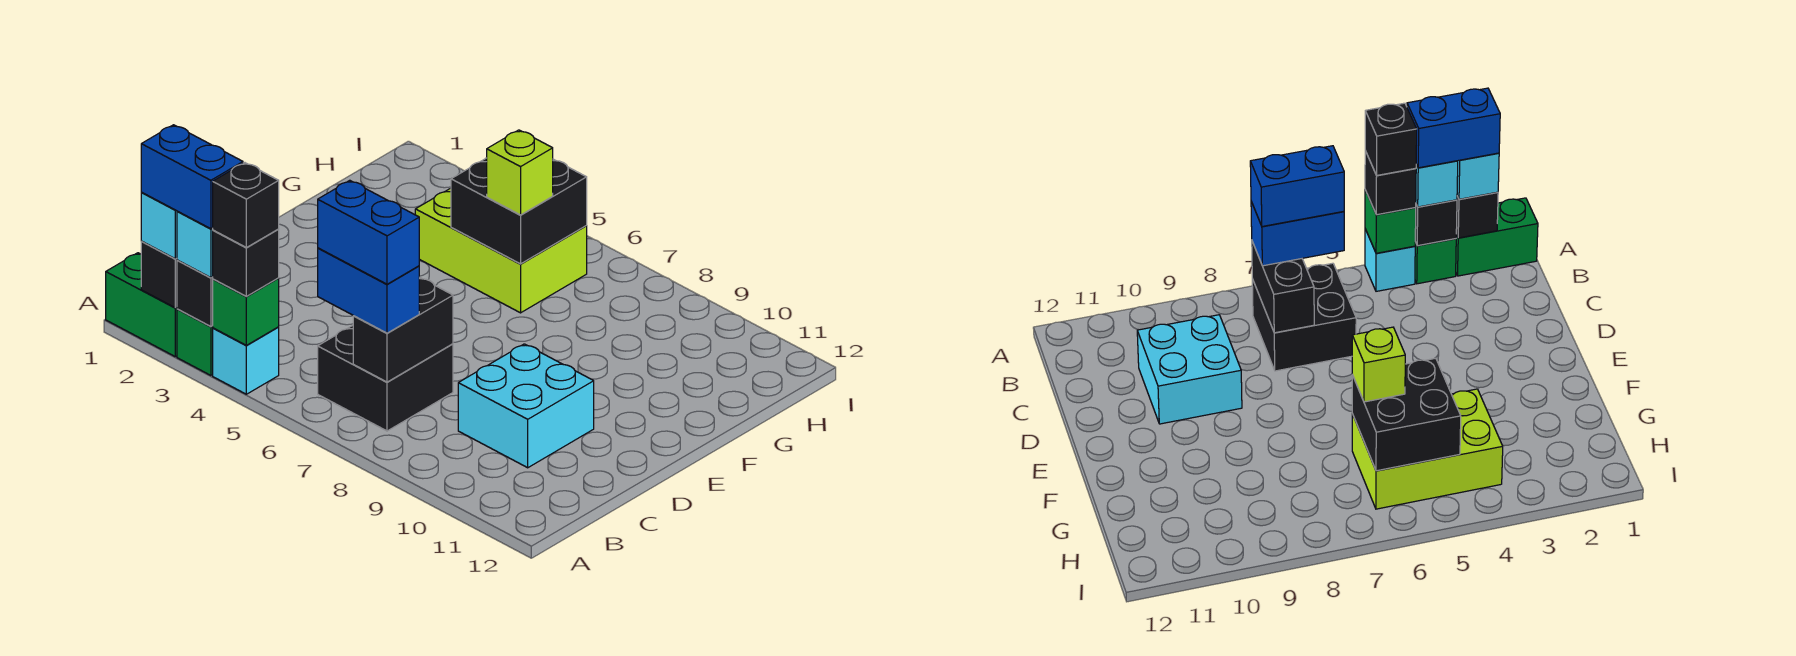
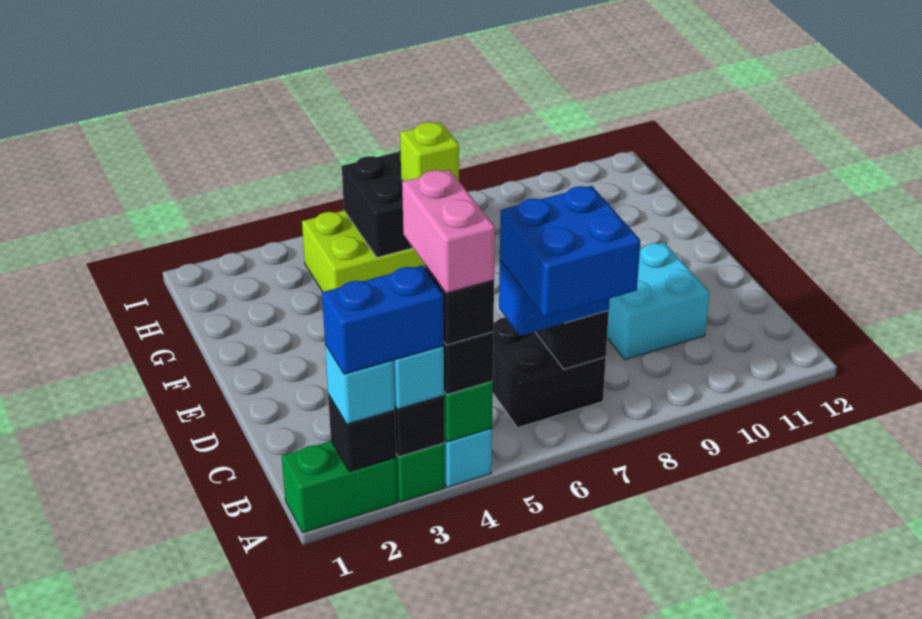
none -> pink 1x2 brick [402,170,495,293]
blue 1x2 brick [318,180,419,284] -> blue 2x2 brick [500,186,641,317]

